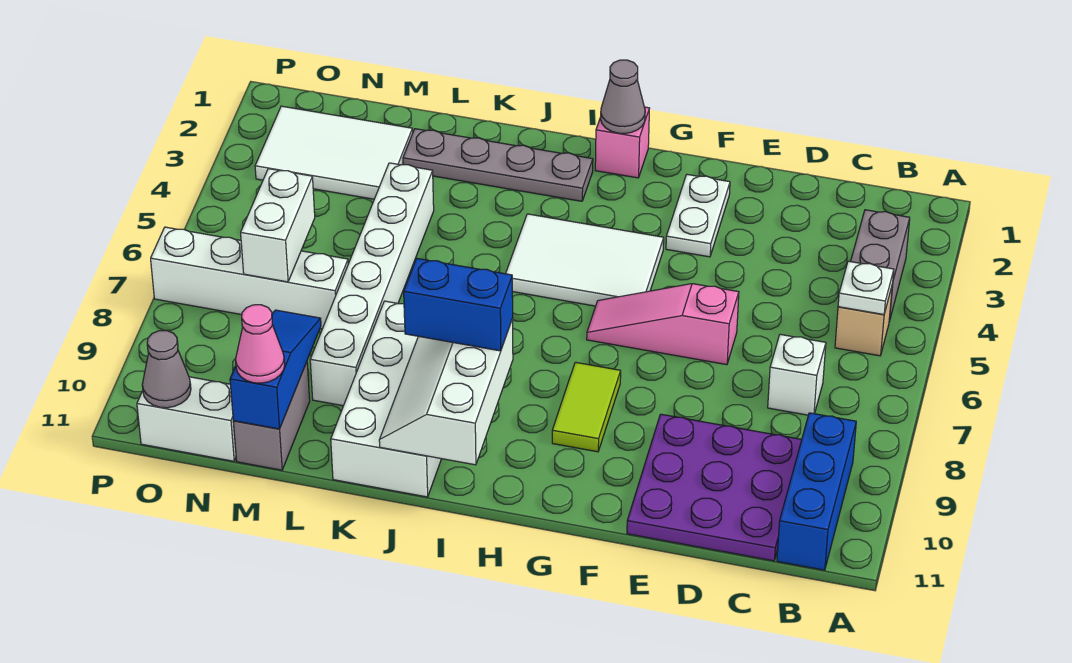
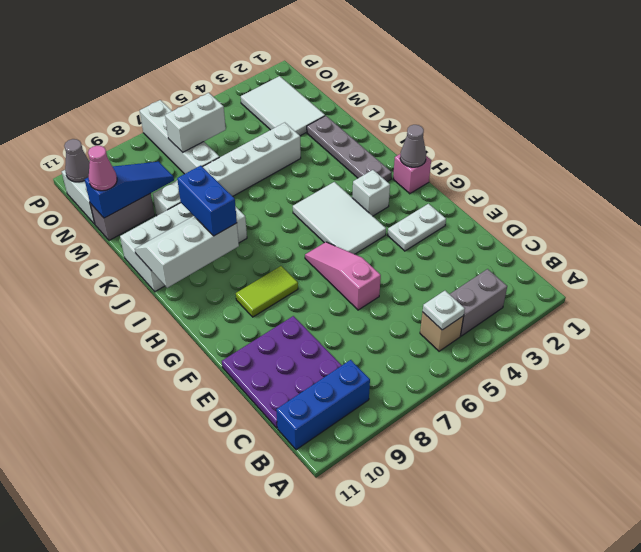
white 1x1 brick [768,334,826,415] -> white 1x1 brick moved to [352,170,390,216]

